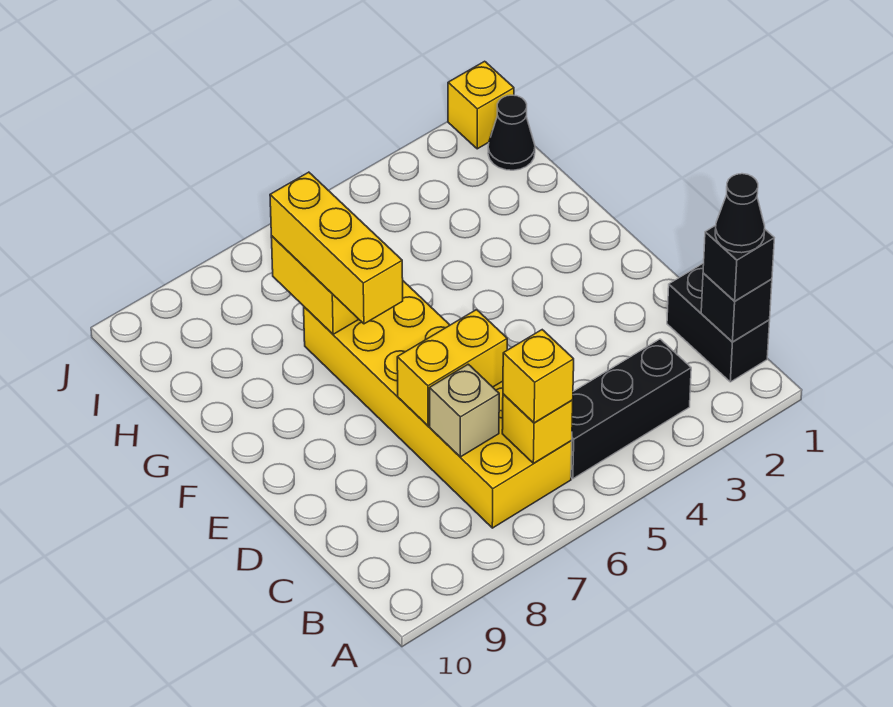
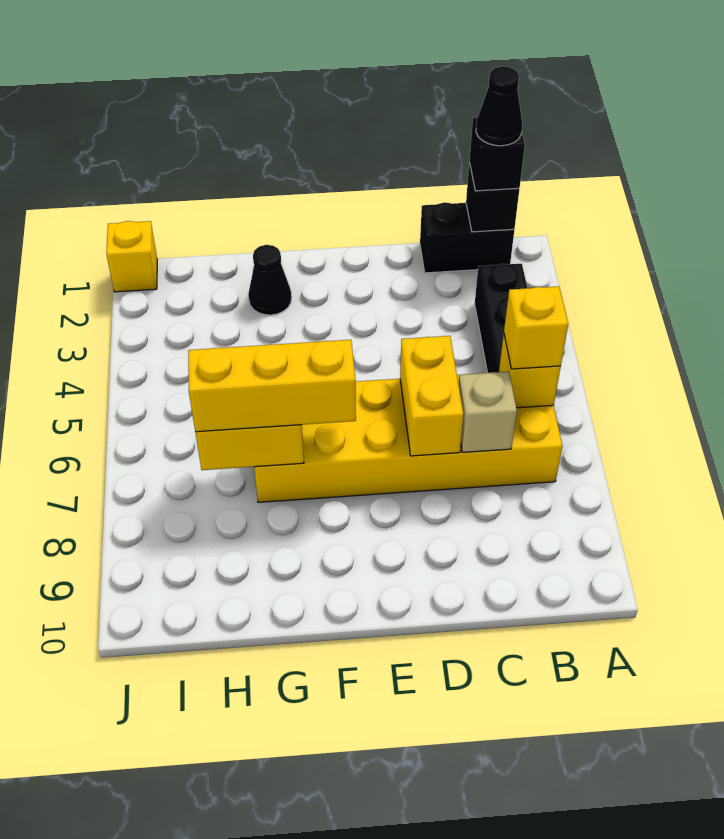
black 1x1 cone [488,95,535,170] -> black 1x1 cone moved to [248,245,292,315]

